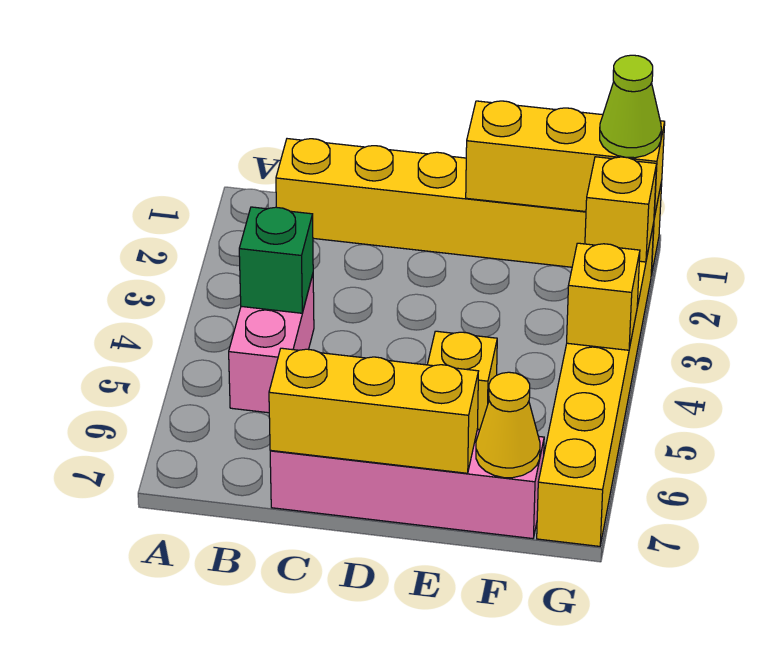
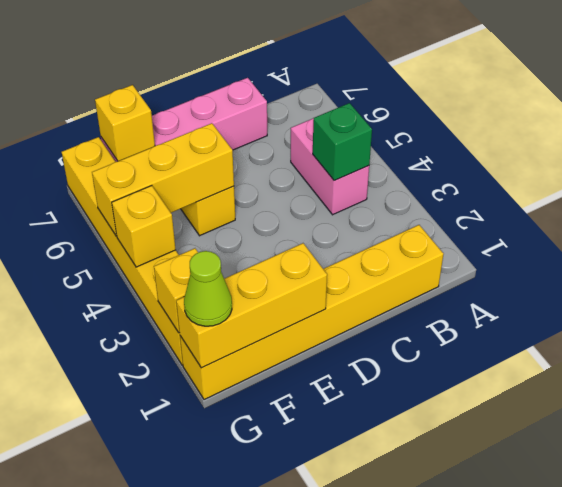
yellow 1x3 brick [269,348,478,473] -> yellow 1x3 brick moved to [92,123,234,236]
yellow 1x1 cone [476,372,540,478] -> yellow 1x1 brick [95,85,155,161]

